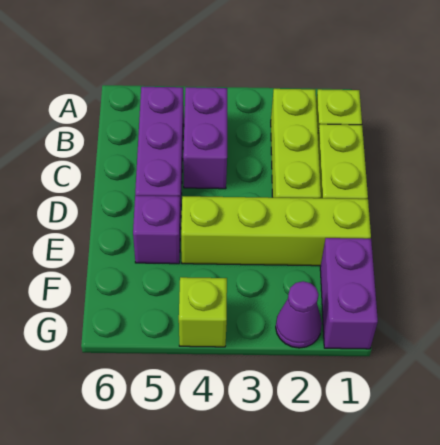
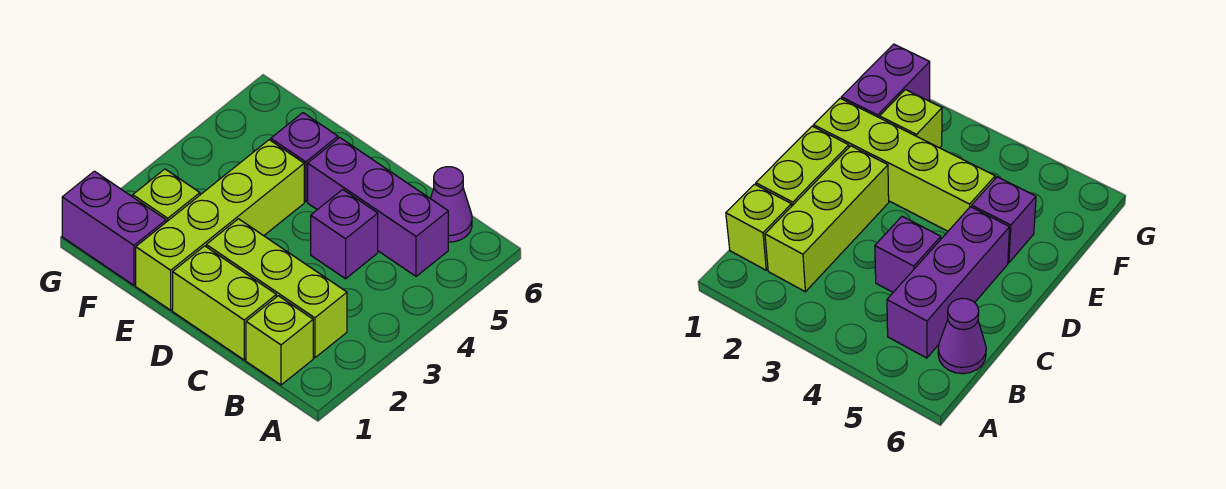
purple 1x2 brick [183,87,227,189] -> purple 1x1 brick [311,190,378,279]
purple 1x1 cone [276,281,322,348] -> purple 1x1 cone moved to [430,167,472,242]
lime 1x1 brick [179,277,227,347] -> lime 1x1 brick moved to [133,169,200,222]

